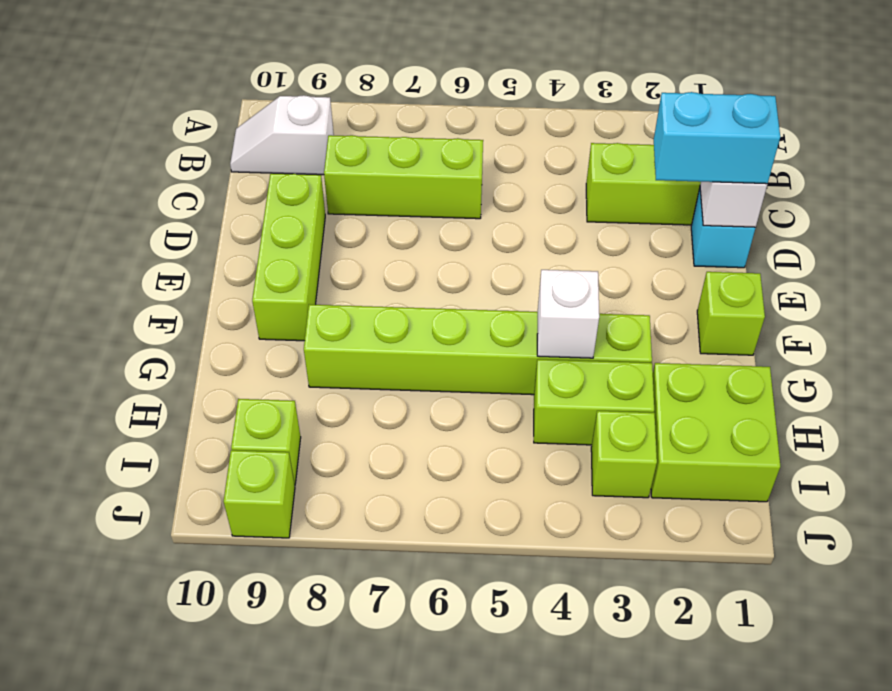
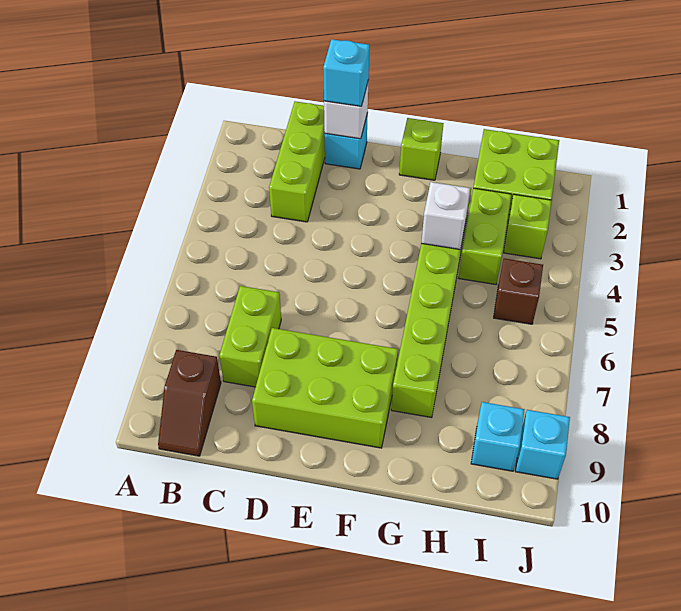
white 1x2 slope [230,95,334,175] -> brown 1x2 slope [158,350,221,456]
lime 1x3 brick [324,135,483,219] -> lime 1x2 brick [219,286,281,387]
cyan 1x2 brick [654,92,780,184] -> cyan 1x1 brick [323,39,369,106]
lime 1x3 brick [252,173,325,341] -> lime 2x3 brick [252,328,398,448]
none -> brown 1x1 brick [494,258,543,324]
lime 1x1 brick [231,399,301,485] -> cyan 1x1 brick [471,402,525,471]
lime 1x1 brick [224,450,295,538] -> cyan 1x1 brick [515,410,570,479]

